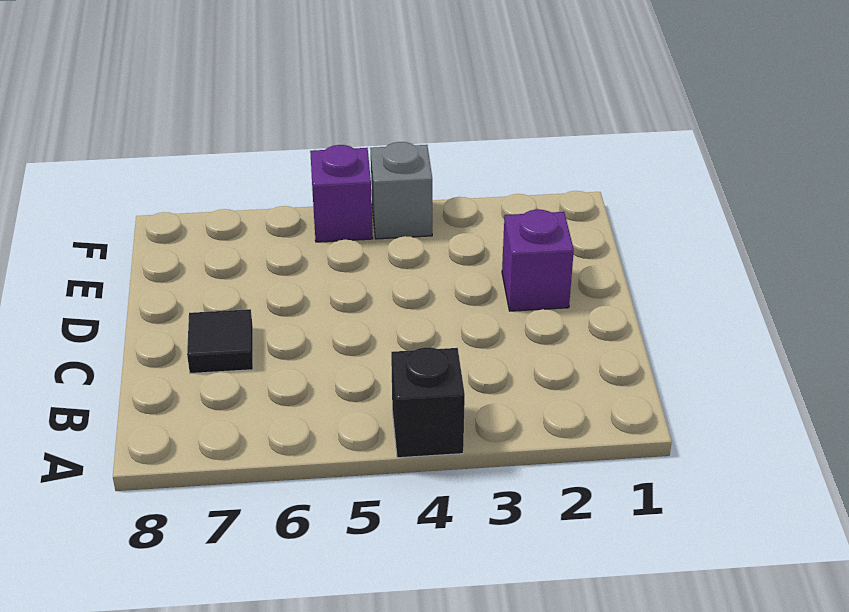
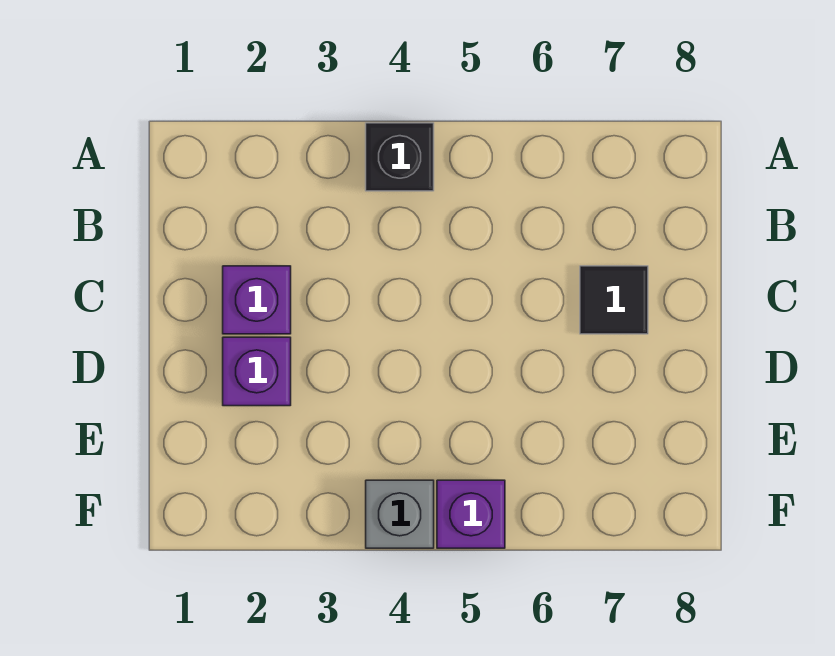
none -> purple 1x1 brick [223,266,291,334]

